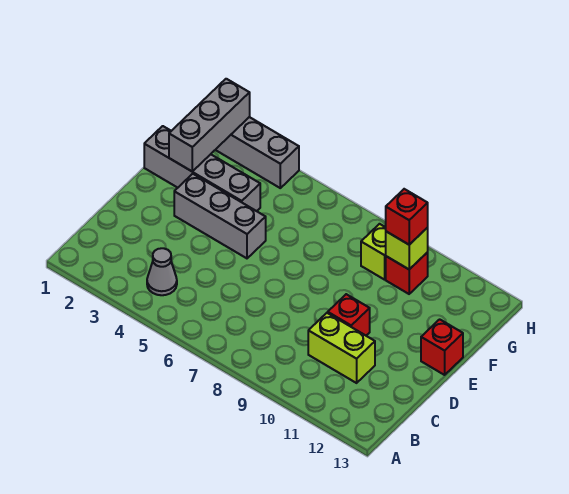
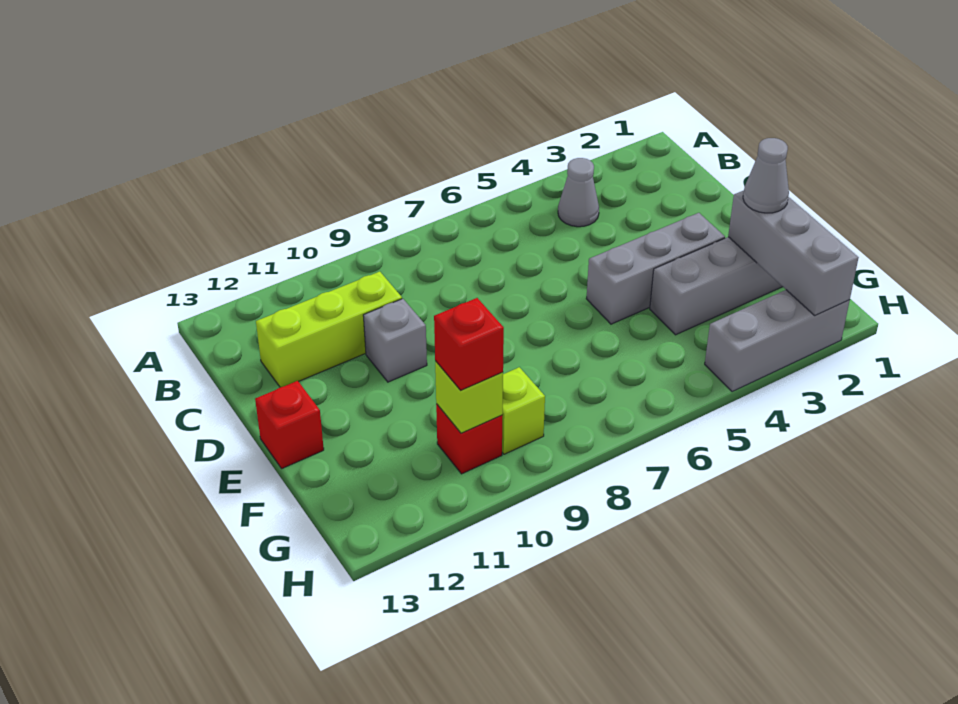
lime 1x2 brick [308,313,375,383] -> lime 1x3 brick [256,272,402,387]
red 1x1 brick [328,294,370,335] -> grey 1x1 brick [363,299,427,382]
none -> grey 1x1 cone [743,138,789,213]

